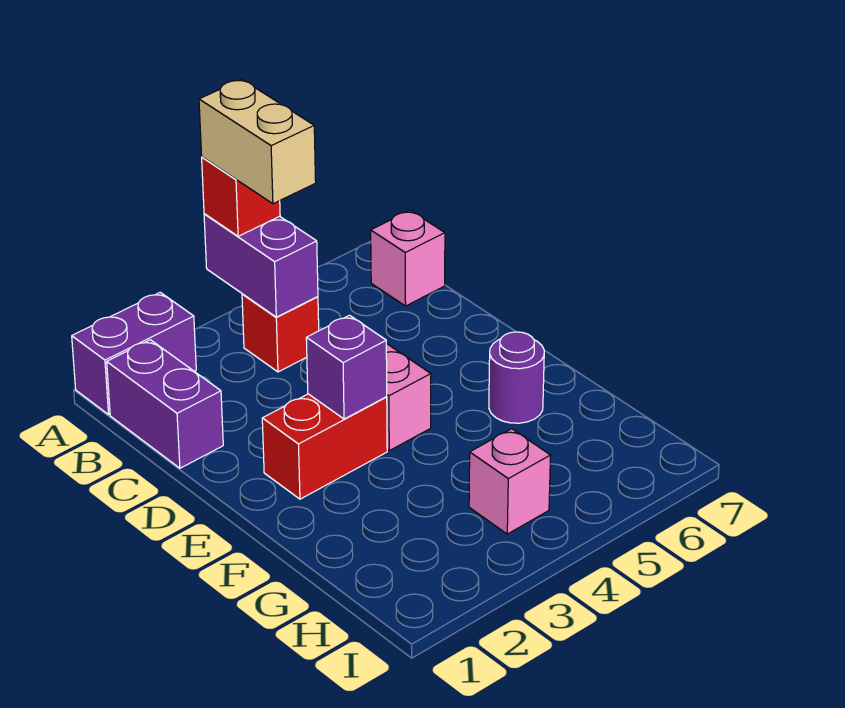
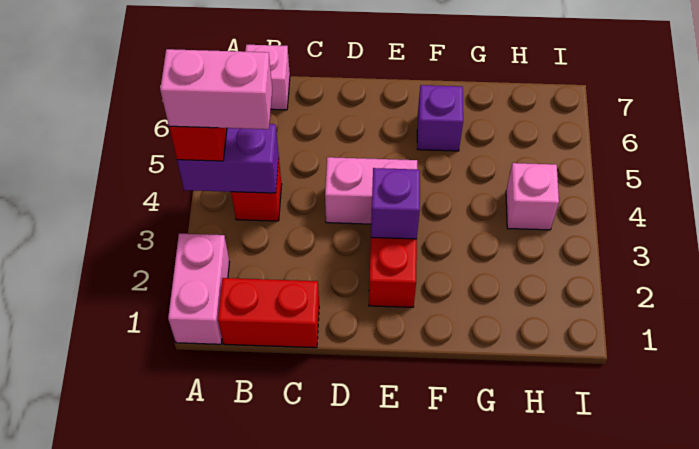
purple 1x2 brick [72,292,196,415] -> pink 1x2 brick [168,234,230,344]
tan 1x2 brick [199,80,316,204] -> pink 1x2 brick [160,49,272,129]
purple 1x2 brick [107,340,223,468] -> red 1x2 brick [218,278,319,348]
purple 1x1 round brick [489,332,544,423] -> purple 1x1 brick [417,85,463,151]

